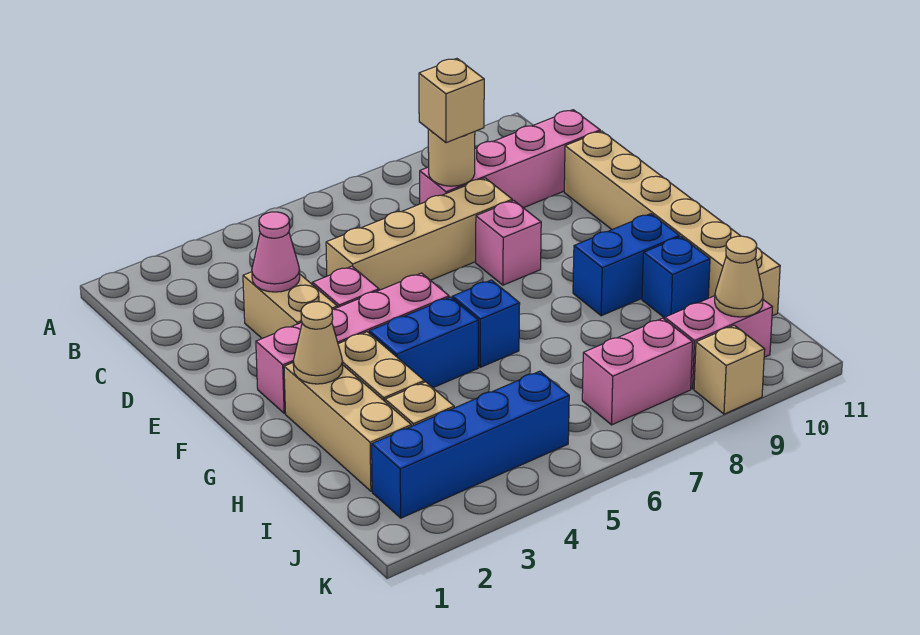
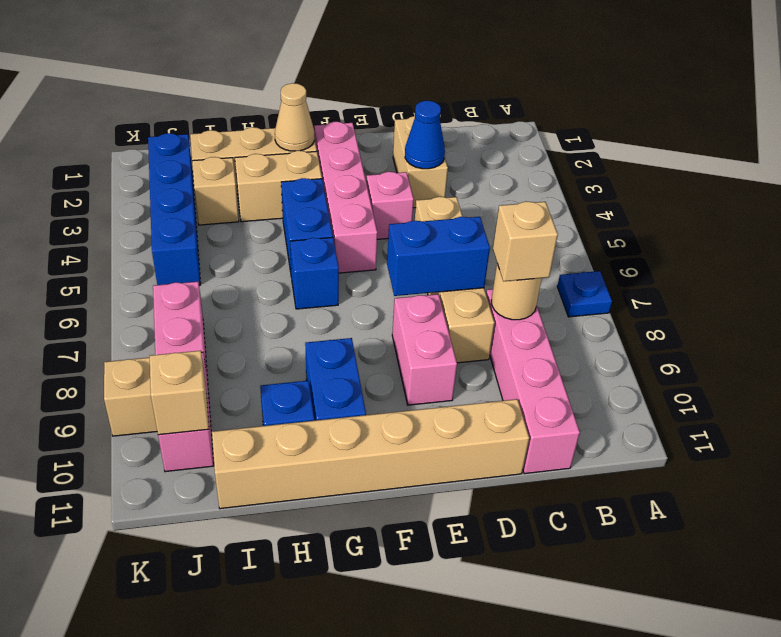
none -> blue 1x1 plate [557,271,612,317]
tan 1x2 brick [243,272,337,338] -> tan 1x2 brick turned to [393,116,448,208]
pink 1x1 cone [252,212,300,292] -> blue 1x1 cone [405,101,445,169]
none -> blue 1x2 brick [387,217,490,296]
pink 1x1 brick [476,200,541,285] -> pink 1x2 brick [392,294,457,405]
tan 1x1 cone [715,236,763,317] -> tan 1x1 brick [150,350,209,435]

